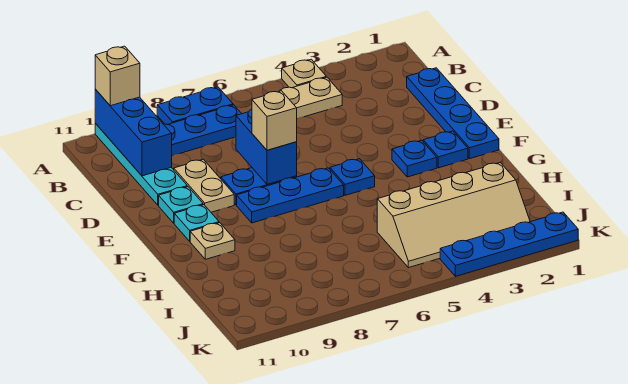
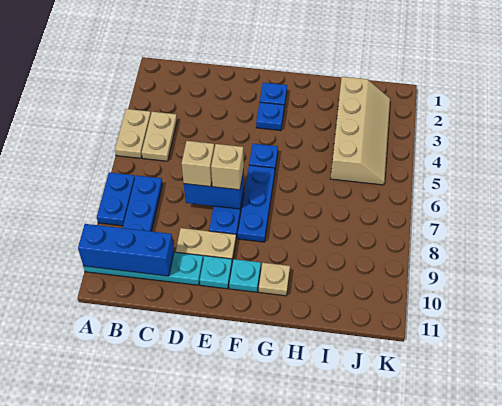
tan 1x1 plate [282,59,326,88] -> tan 1x2 plate [115,109,151,158]
tan 1x1 brick [95,46,140,106] -> tan 1x1 brick moved to [182,141,214,187]
blue 1x4 plate [407,68,499,159] -> none
blue 1x4 plate [440,212,578,276] -> none

